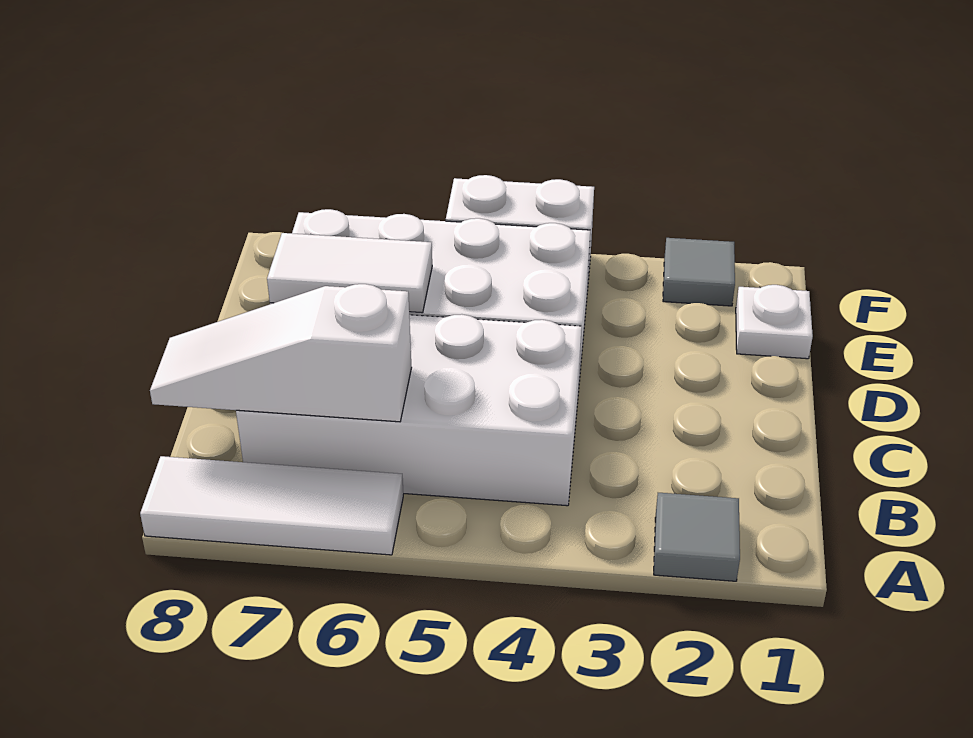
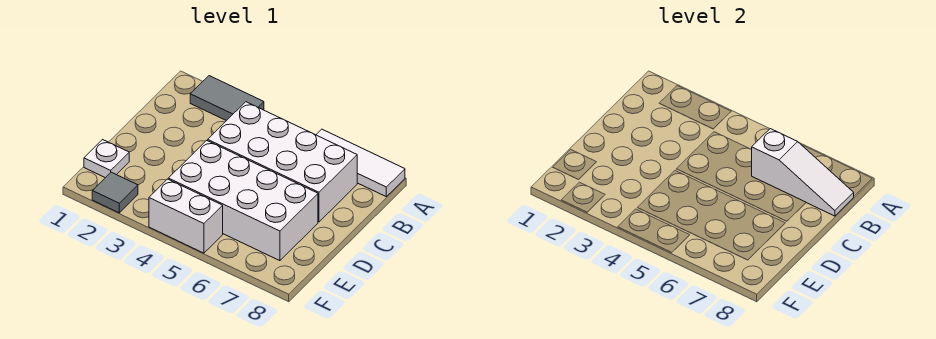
grey 1x1 tile [654,493,740,581] -> grey 1x2 tile [190,76,264,121]
white 1x2 tile [267,233,432,313] -> none

